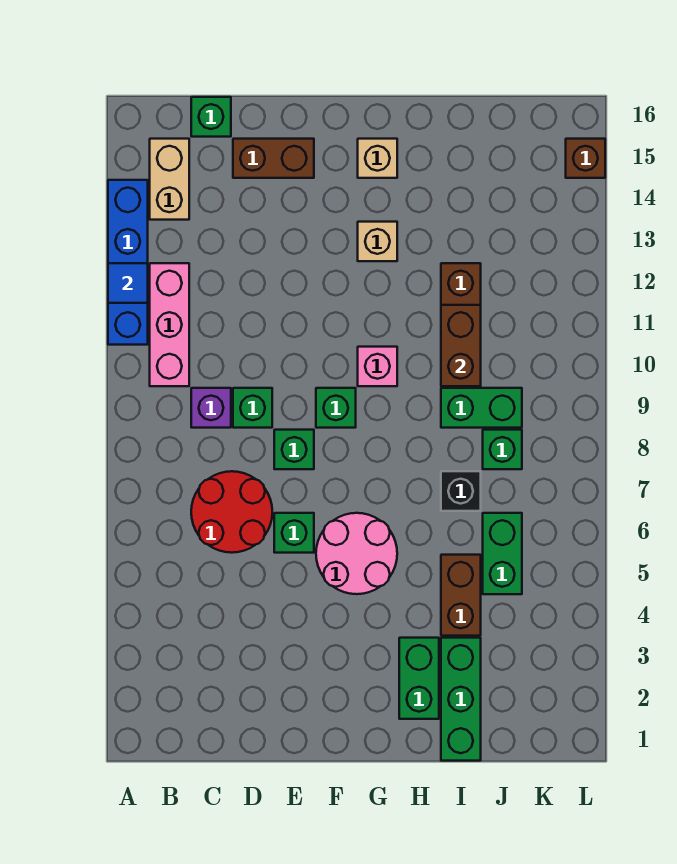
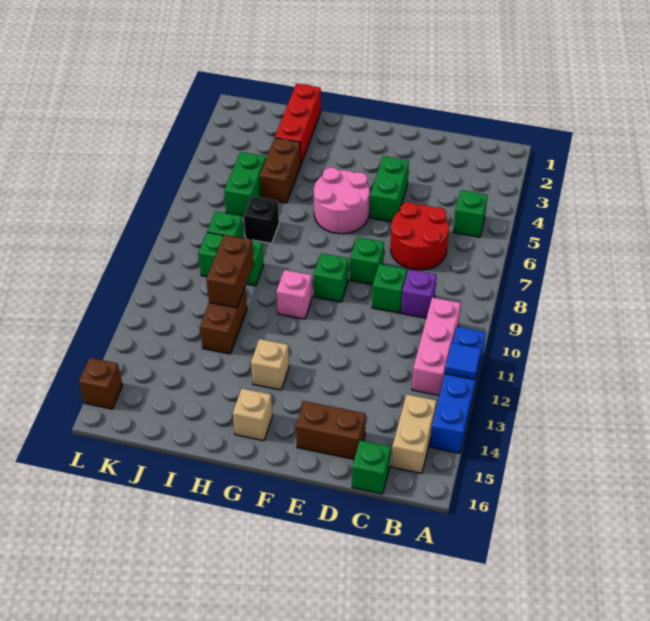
green 1x1 brick [274,513,314,553] -> green 1x1 brick moved to [453,190,487,237]
green 1x2 brick [399,638,439,719] -> green 1x2 brick moved to [370,156,409,222]
green 1x3 brick [441,638,481,761] -> red 1x3 brick [275,84,321,164]

